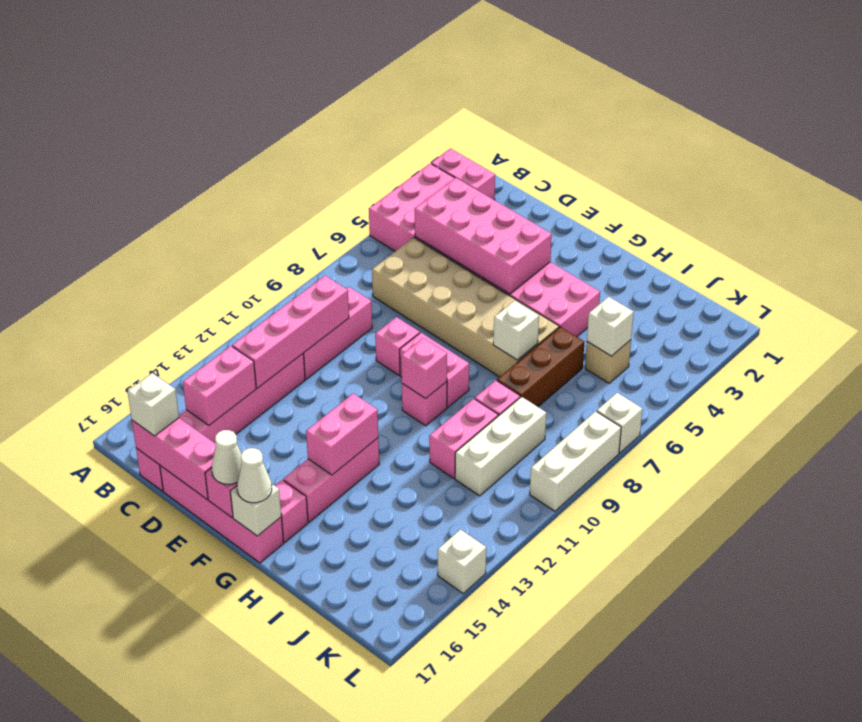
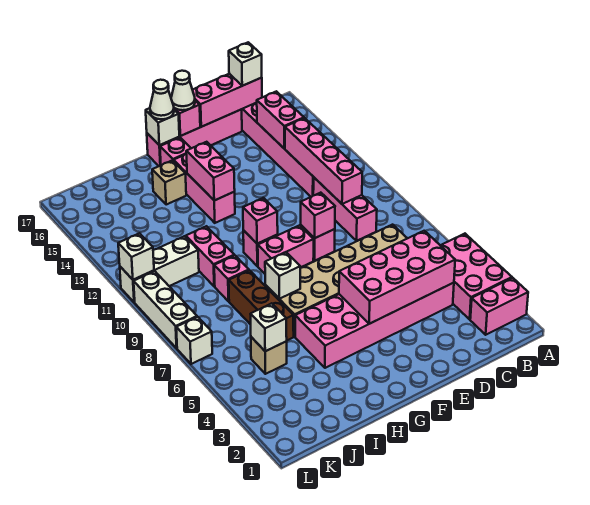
none -> pink 1x1 brick [301,193,335,238]
none -> tan 1x1 brick [152,160,186,205]
white 1x3 brick [455,397,546,496] -> white 1x3 brick turned to [120,236,199,302]
white 1x1 brick [438,530,486,593] -> white 1x1 brick moved to [118,233,154,280]

